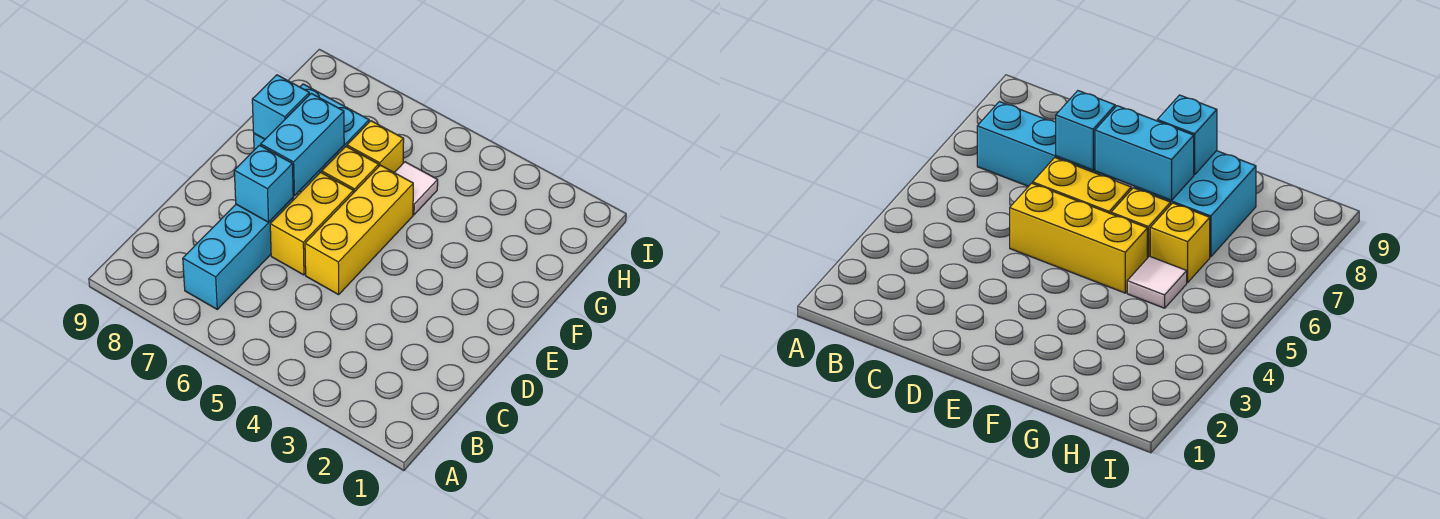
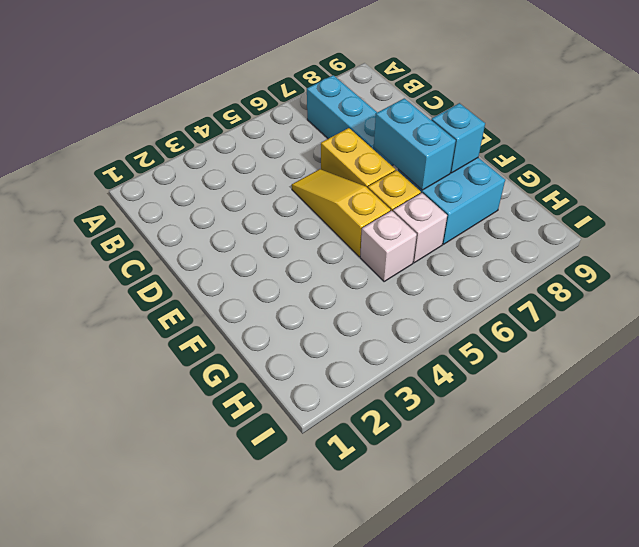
yellow 1x3 brick [305,165,413,295] -> yellow 1x3 slope [292,169,390,257]
cyan 1x1 brick [234,145,293,222] -> none
white 1x1 tile [394,162,438,215] -> white 1x1 brick [360,211,417,282]
yellow 1x1 brick [347,121,404,172] -> white 1x1 brick [393,193,447,263]

